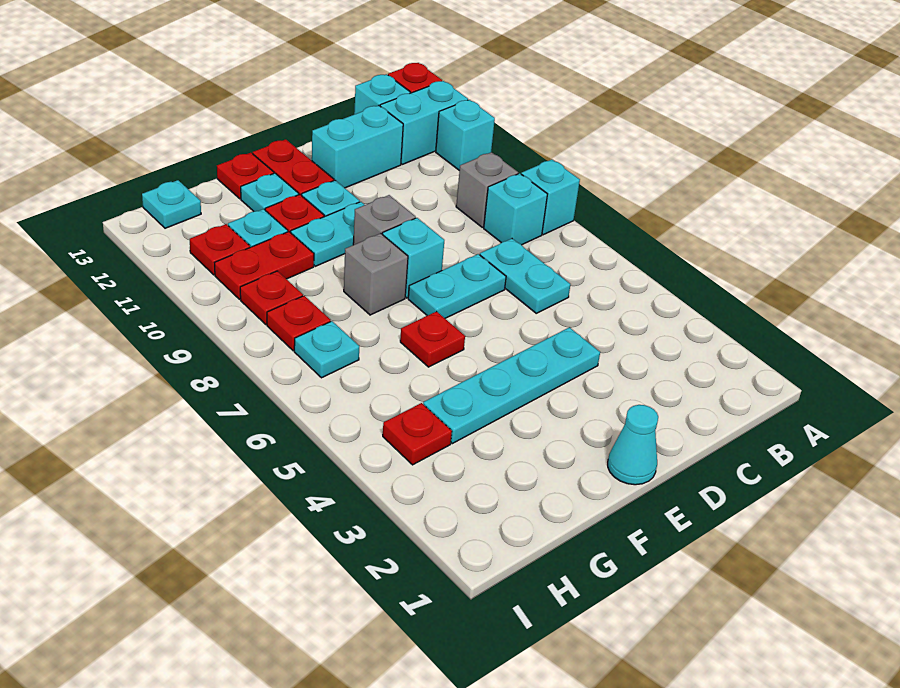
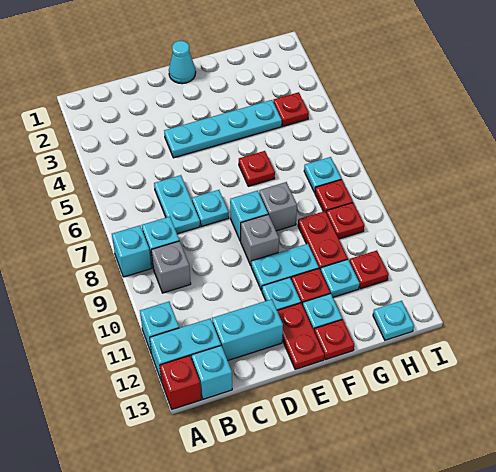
cyan 1x2 plate [408,254,506,318] -> cyan 1x1 plate [192,190,229,226]
red 1x2 plate [215,232,314,299] -> red 1x2 plate turned to [298,211,348,270]

